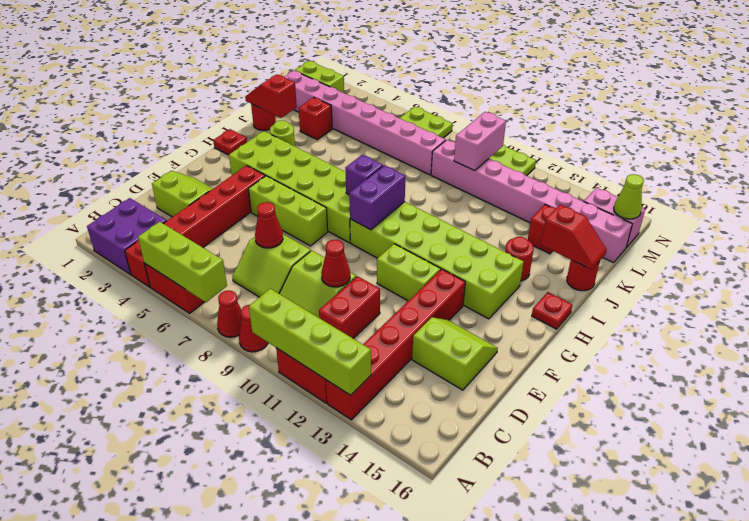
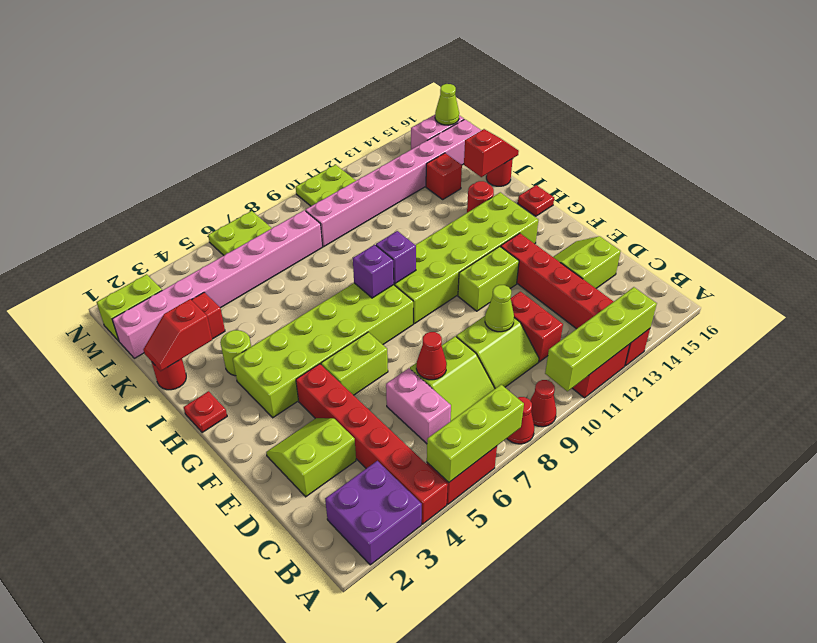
red 1x1 cone [321,240,350,287] -> lime 1x1 cone [485,285,514,332]
lime 1x3 brick [248,176,328,246] -> lime 1x2 brick [321,332,388,395]
purple 1x2 brick [349,165,405,230] -> purple 1x1 brick [376,231,416,284]
pink 1x2 brick [454,112,506,171] -> pink 1x2 brick moved to [386,368,451,444]

